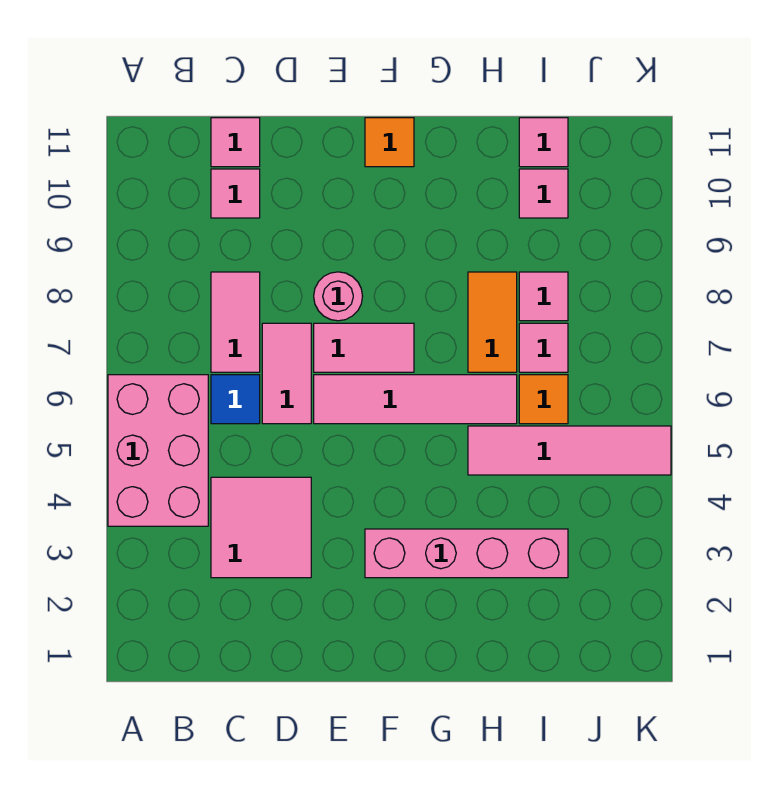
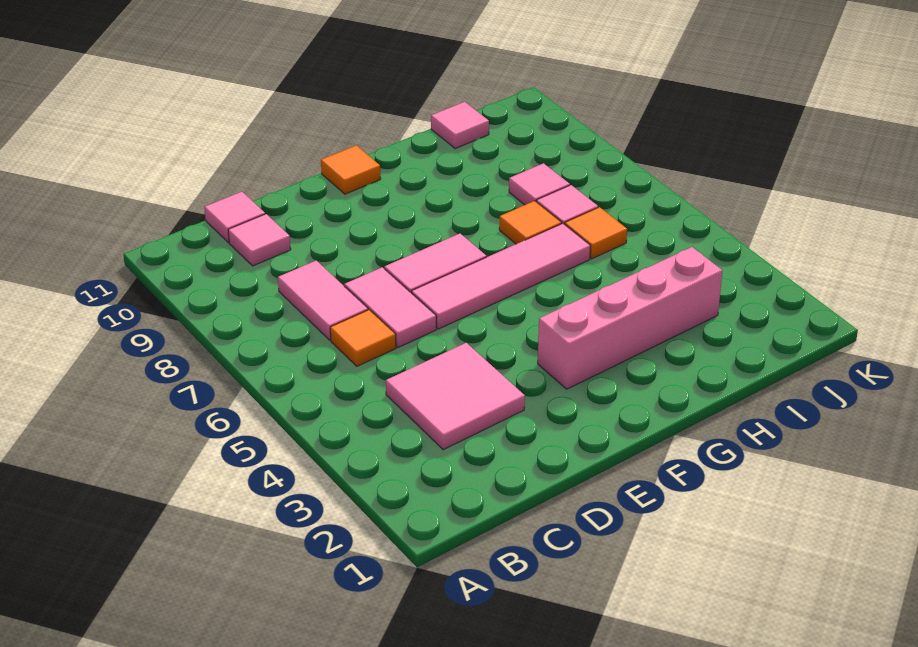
pink 2x3 brick [108,375,208,526] -> none
blue 1x1 tile [211,375,260,424] -> orange 1x1 tile [330,310,396,366]
pink 1x1 round brick [314,272,363,321] -> none
pink 1x4 tile [468,426,671,475] -> none
orange 1x2 tile [468,272,517,372] -> orange 1x1 tile [499,201,562,244]
pink 1x1 tile [519,169,568,218] -> none

